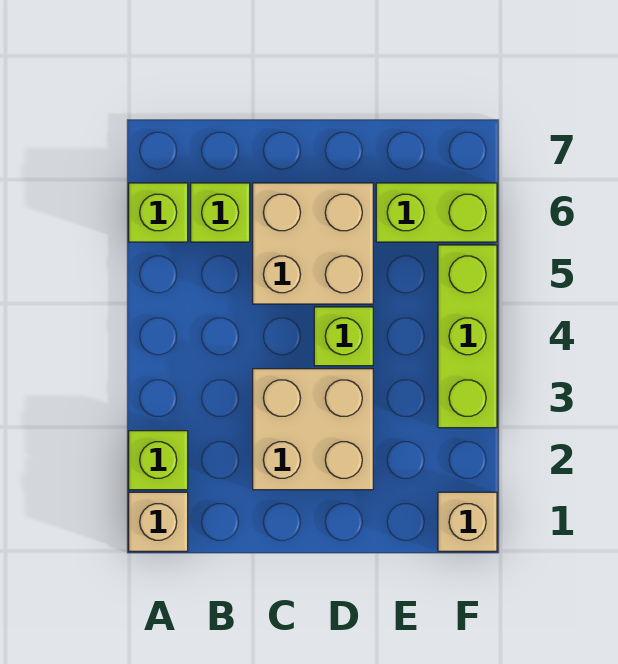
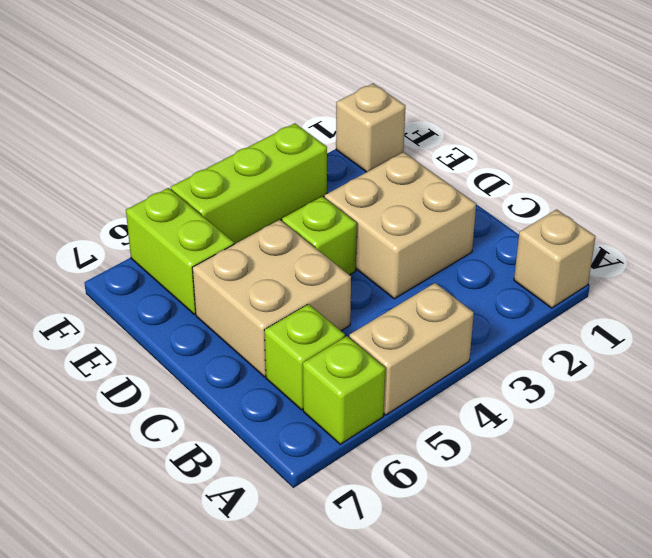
lime 1x1 brick [129,431,188,490] -> none
none -> tan 1x2 brick [349,283,474,415]

